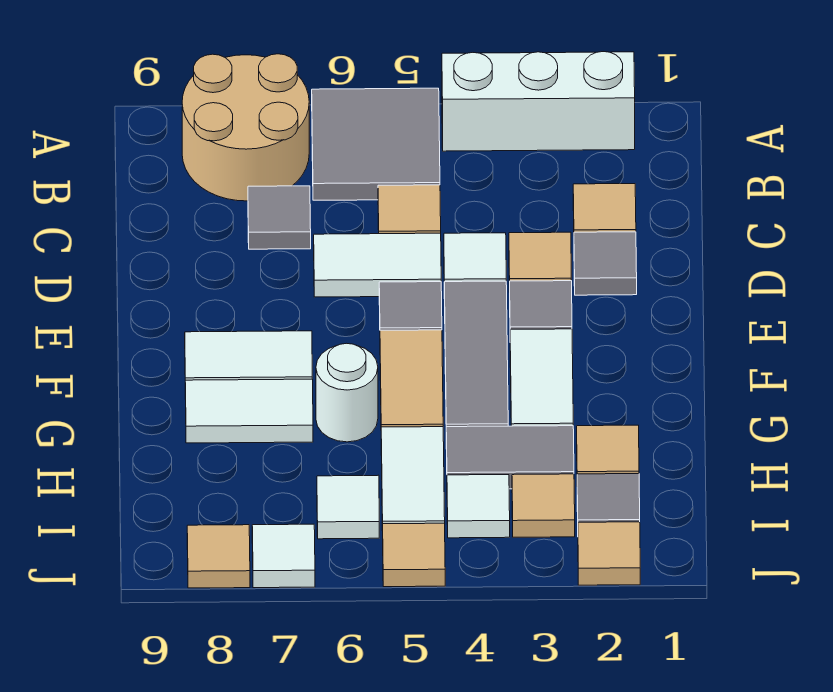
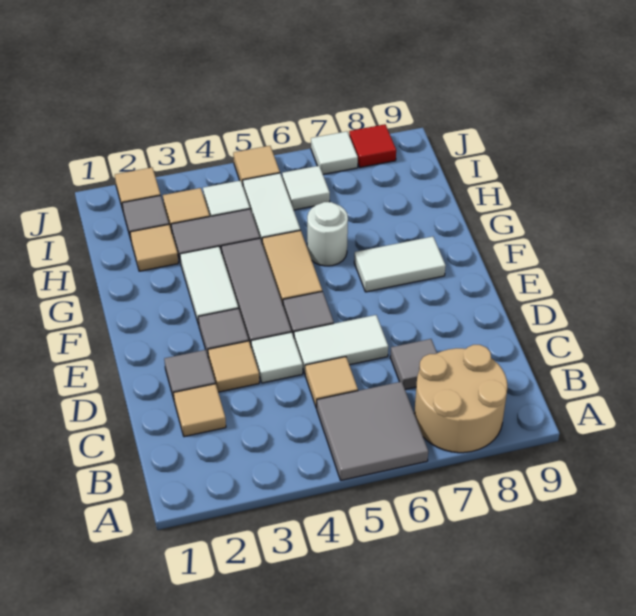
white 1x3 brick [442,52,635,151] -> none
white 1x2 tile [185,379,313,443] -> none
tan 1x1 tile [187,525,250,588] -> red 1x1 tile [349,124,396,168]

